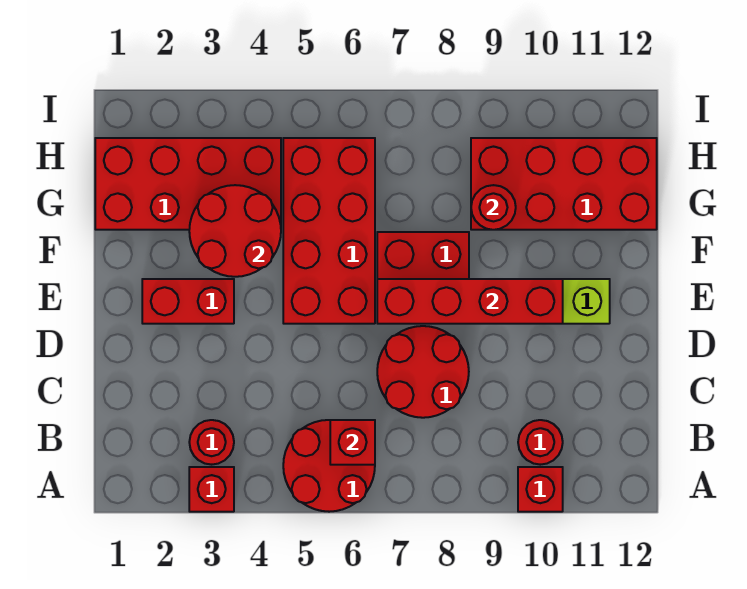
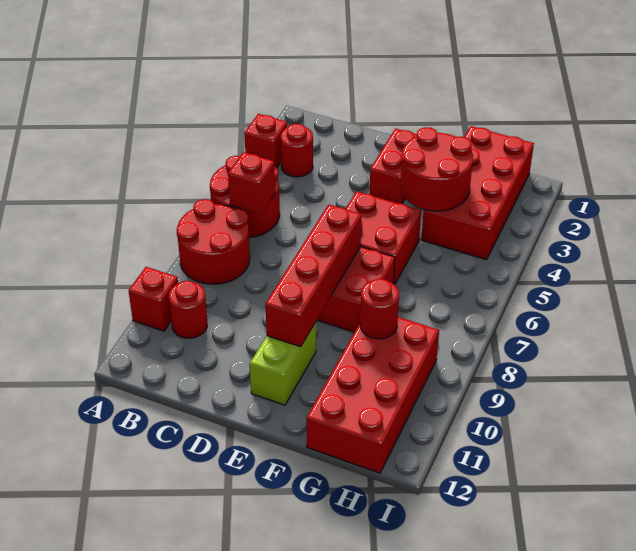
red 2x2 round brick [377,326,469,418] -> red 2x2 round brick moved to [177,199,250,284]
red 2x4 brick [283,138,375,324] -> red 2x2 brick [346,191,421,285]

